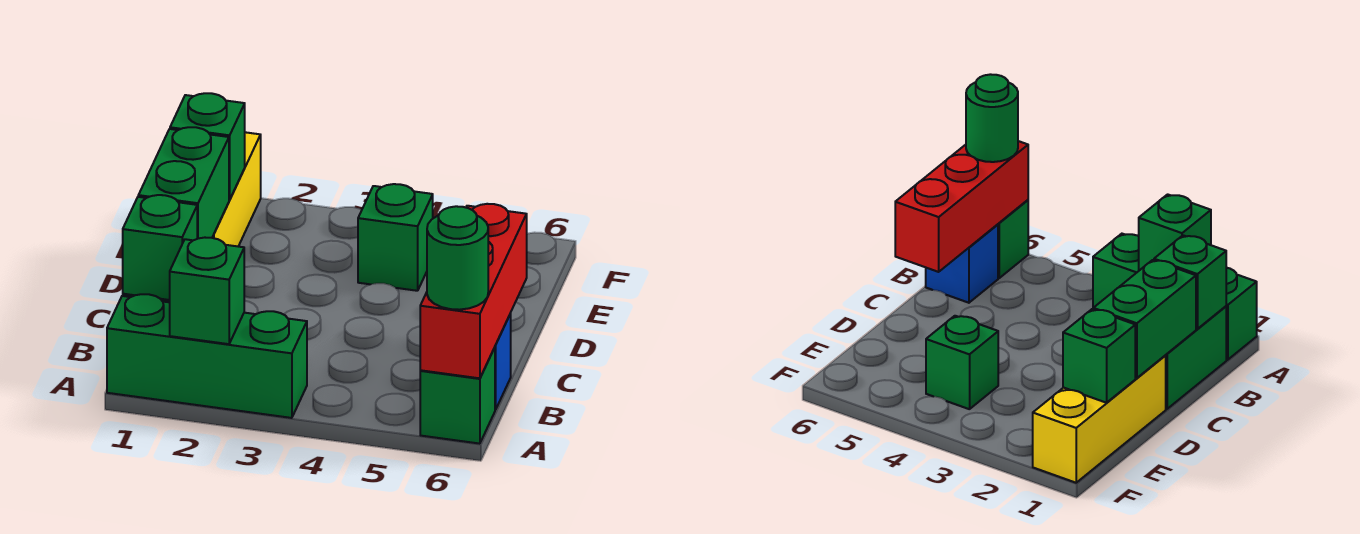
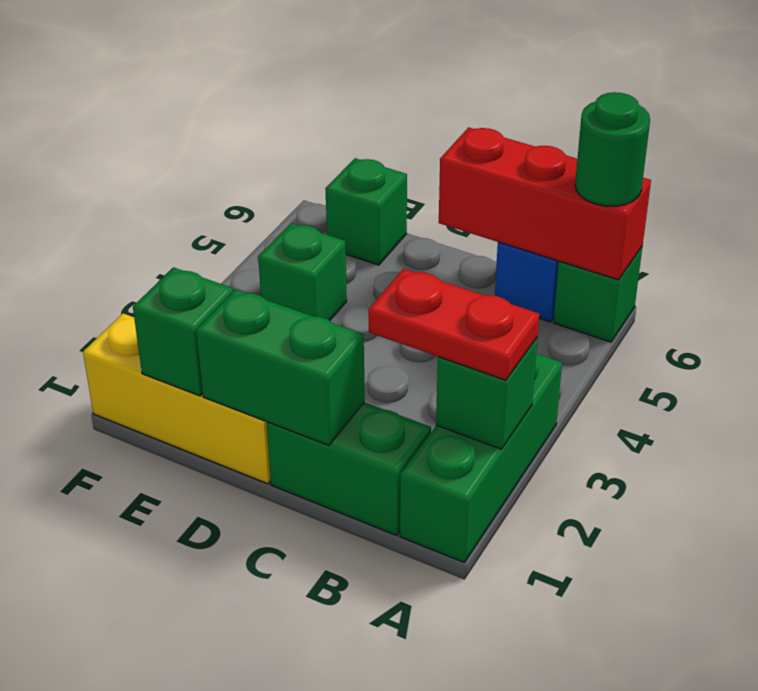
none -> red 1x2 plate [368,269,539,380]
green 1x1 brick [123,195,197,300] -> green 1x1 brick moved to [325,158,407,265]

